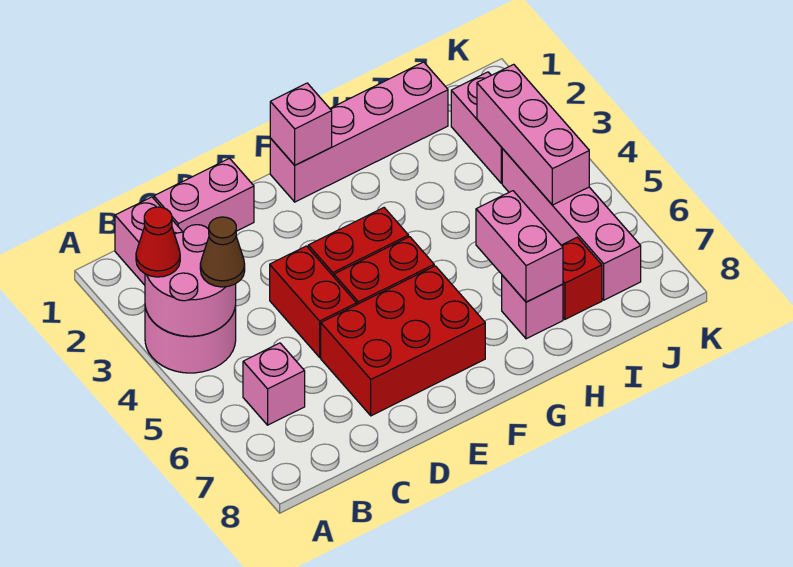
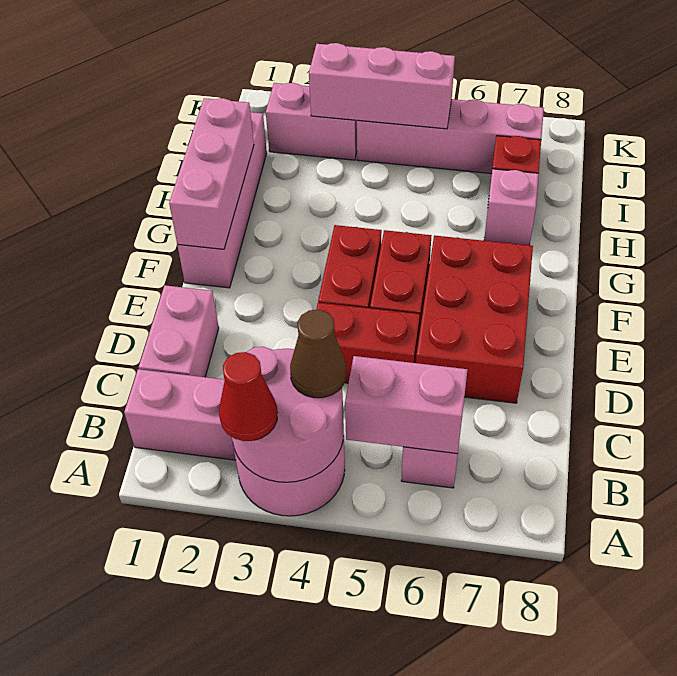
pink 1x1 brick [270,83,332,165] -> pink 1x3 brick [169,98,254,249]
pink 1x2 brick [476,191,563,302] -> pink 1x2 brick moved to [345,356,467,454]

